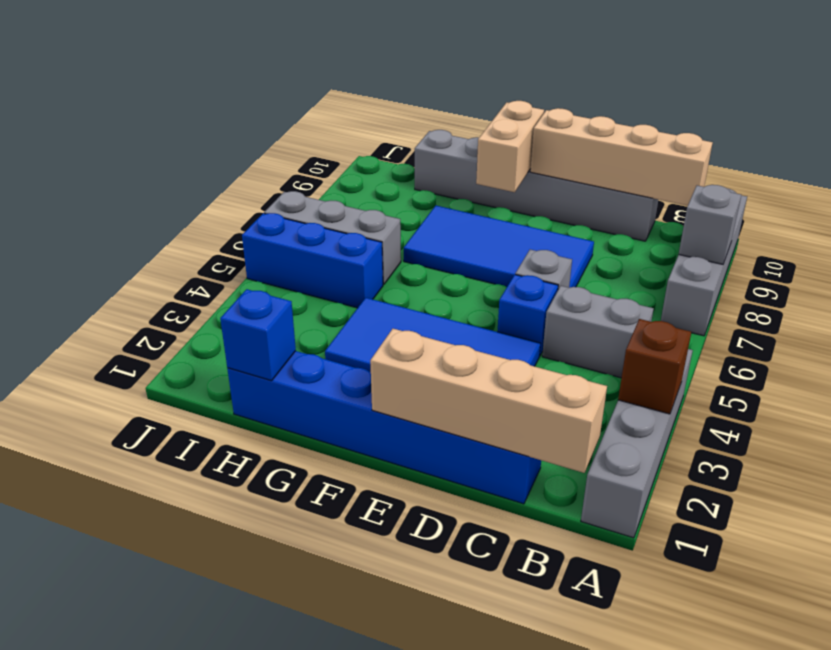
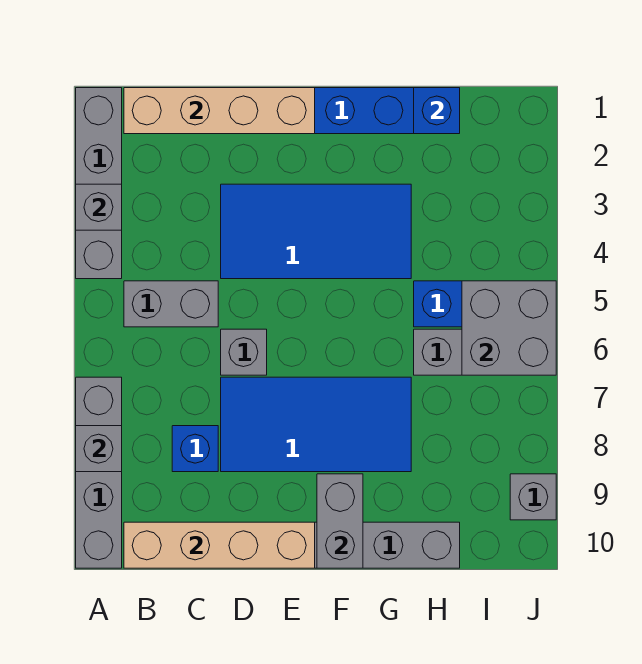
brown 1x1 brick [618,319,691,414] -> grey 1x1 brick [76,184,122,230]
blue 1x1 brick [497,275,558,356] -> blue 1x1 brick moved to [172,426,218,472]
tan 1x2 brick [476,101,544,192] -> grey 1x2 brick [317,474,363,568]
none -> grey 2x2 brick [462,281,556,375]
none -> grey 1x1 brick [510,474,556,520]

